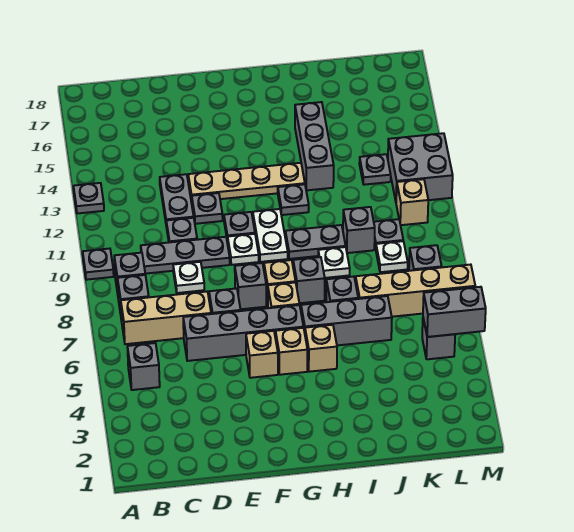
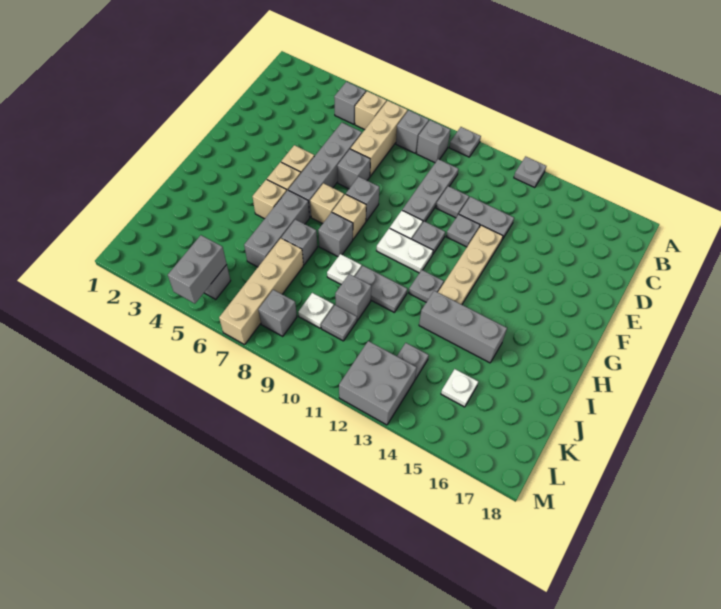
white 1x1 plate [173,262,204,293] -> white 1x1 plate moved to [441,369,478,407]
grey 1x2 plate [285,225,346,259] -> grey 1x2 plate turned to [355,266,407,312]
tan 1x1 brick [396,179,428,225] -> tan 1x1 brick moved to [355,91,387,130]

